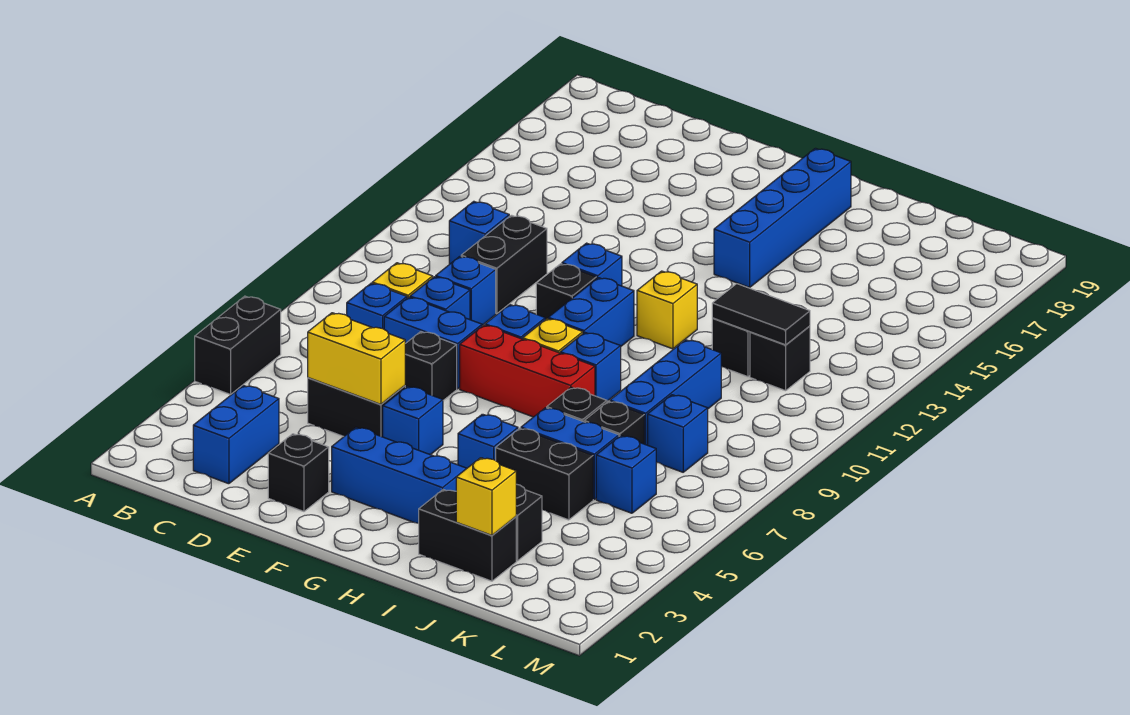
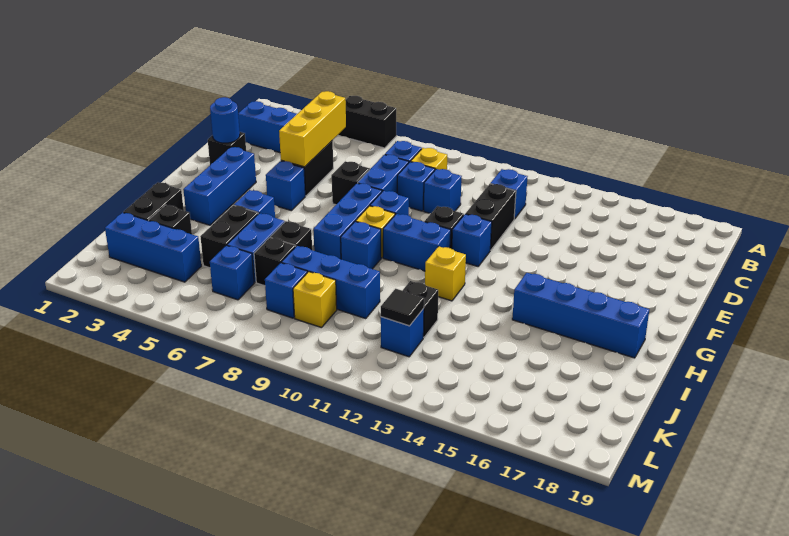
yellow 1x2 brick [308,313,405,404] -> yellow 1x3 brick [279,91,346,167]
black 1x2 brick [461,215,547,314] -> black 1x2 brick turned to [466,184,516,250]
none -> blue 1x1 round brick [210,97,240,143]
red 1x3 brick [460,325,595,417] -> blue 1x3 brick [313,183,382,259]
yellow 1x1 brick [456,458,516,535] -> yellow 1x1 brick moved to [293,272,337,328]
black 1x2 tile [712,284,810,345] -> black 1x1 tile [381,289,424,326]
none -> blue 1x3 brick [105,213,201,282]
black 1x1 brick [750,326,810,391] -> blue 1x1 brick [381,308,424,357]

